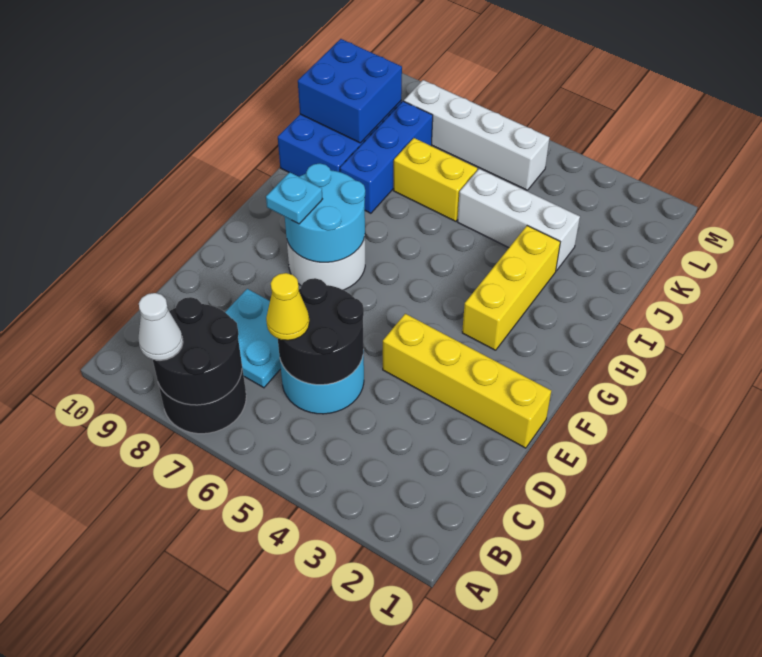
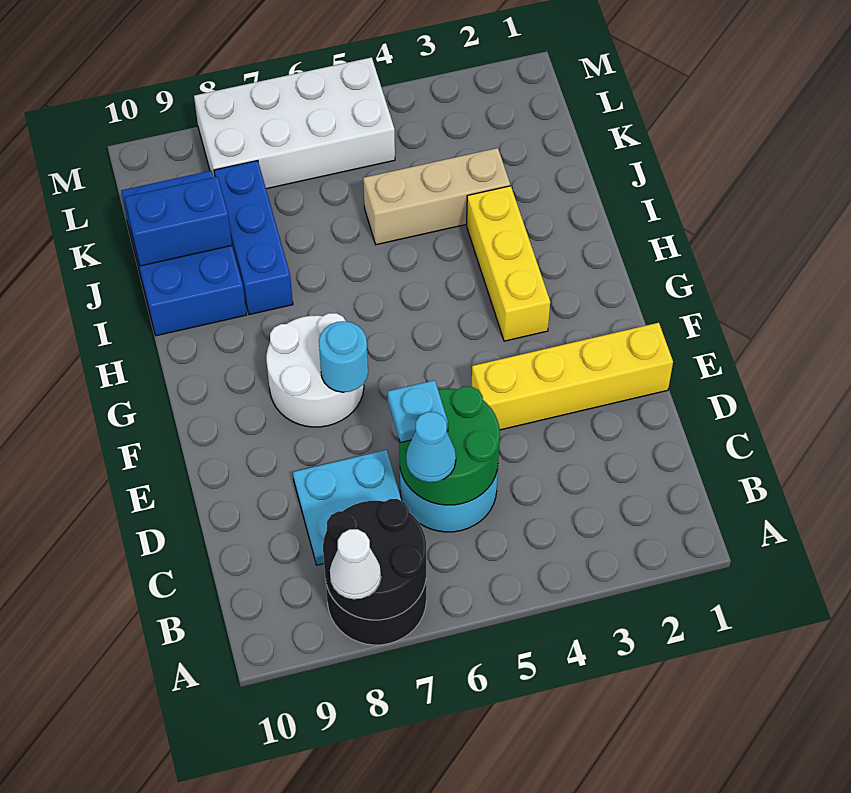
black 2x2 round brick [278,278,364,385] -> green 2x2 round brick [399,386,500,505]
yellow 1x1 cone [266,273,309,340] -> cyan 1x1 cone [406,412,456,482]
cyan 2x2 round brick [285,163,365,262] -> cyan 1x1 round brick [319,321,368,392]
cyan 1x1 plate [266,172,322,224] -> cyan 1x1 plate moved to [388,380,448,443]
white 1x3 brick [457,169,580,271] -> tan 1x3 brick [363,148,510,245]
yellow 1x2 brick [394,138,477,221] -> none
blue 2x2 brick [298,39,402,143] -> blue 1x2 brick [125,177,232,266]
white 1x4 brick [404,80,550,190] -> white 2x4 brick [194,57,395,189]

